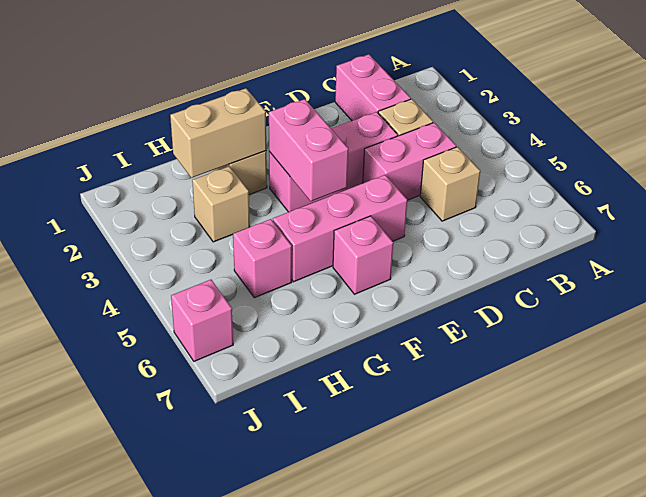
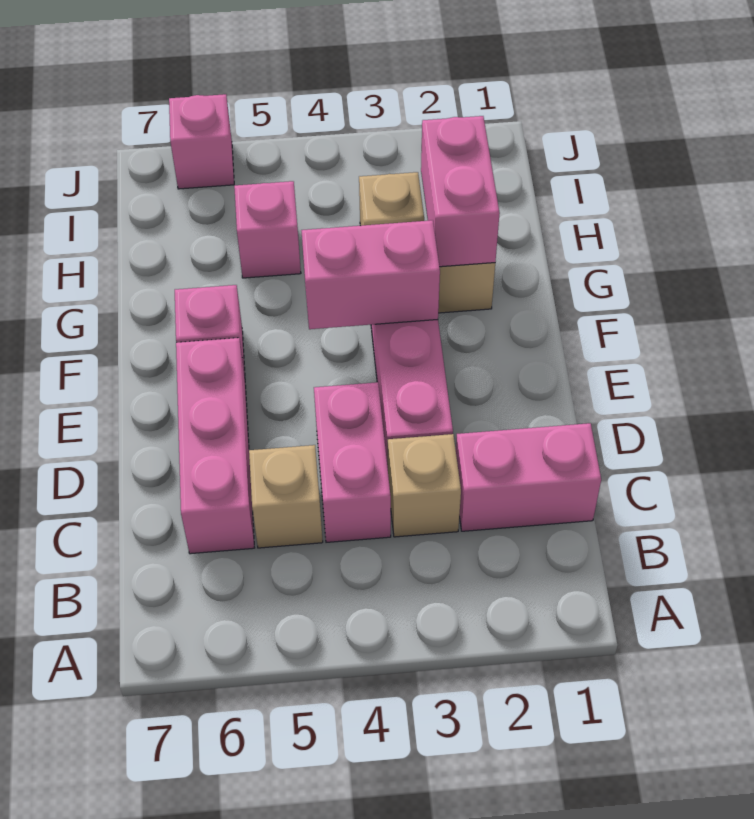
pink 1x3 brick [273,175,407,282] -> pink 1x3 brick moved to [176,338,254,554]
tan 1x2 brick [170,88,266,178] -> pink 1x2 brick [421,116,500,267]

